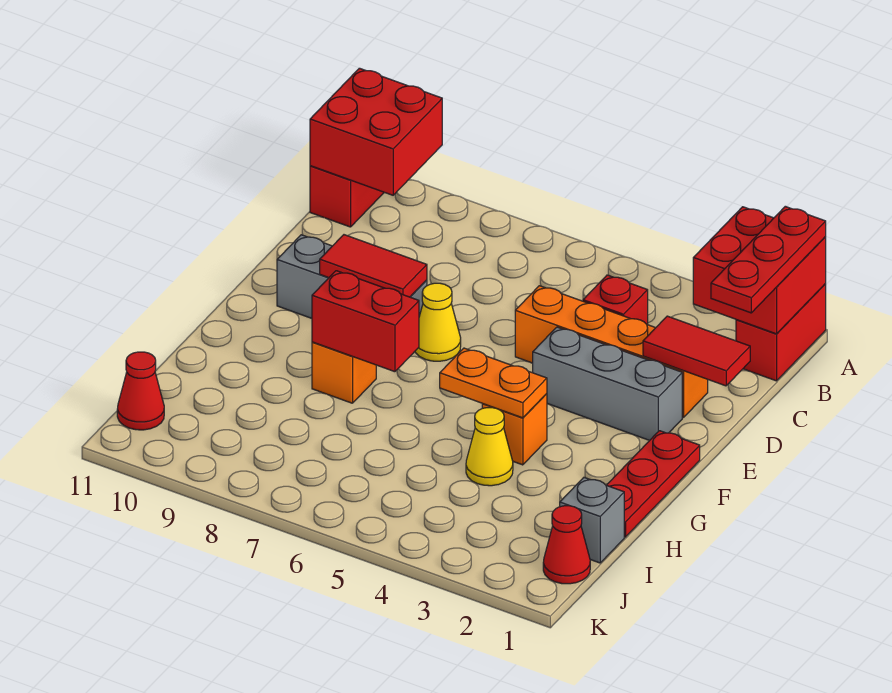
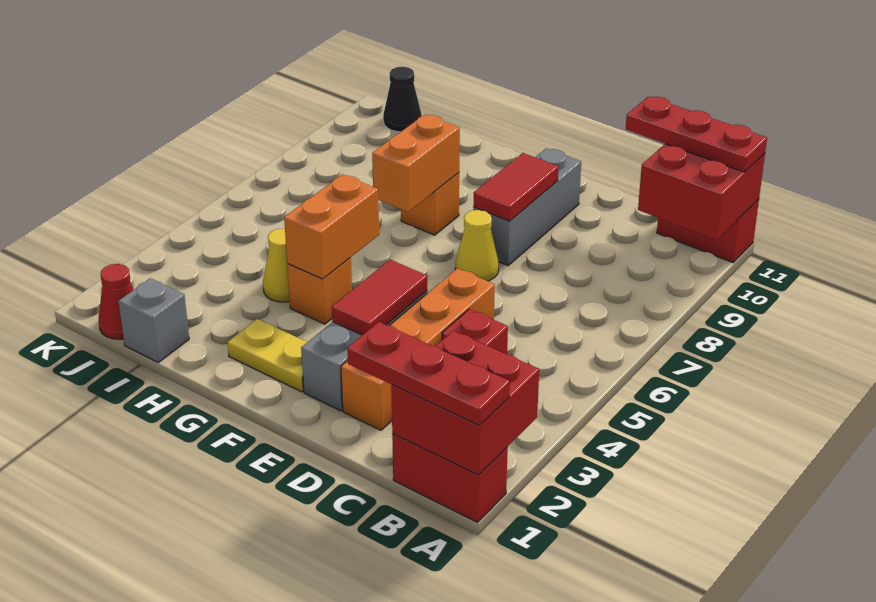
red 1x2 tile [643,316,750,386] -> red 1x2 tile moved to [332,259,427,335]
red 1x3 plate [607,431,700,537] -> red 1x3 plate moved to [626,96,767,172]
none -> yellow 1x2 plate [227,319,307,392]
orange 1x2 plate [440,348,547,418] -> orange 1x2 brick [284,175,379,279]
red 1x2 brick [312,271,419,372] -> orange 1x2 brick [372,114,460,212]
red 1x1 cone [117,352,164,430] -> black 1x1 cone [383,67,422,132]

